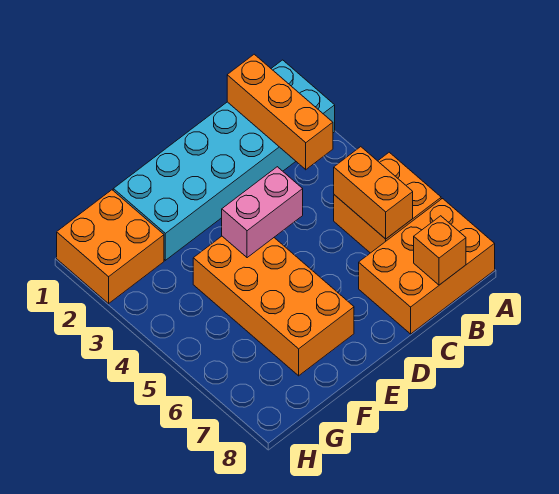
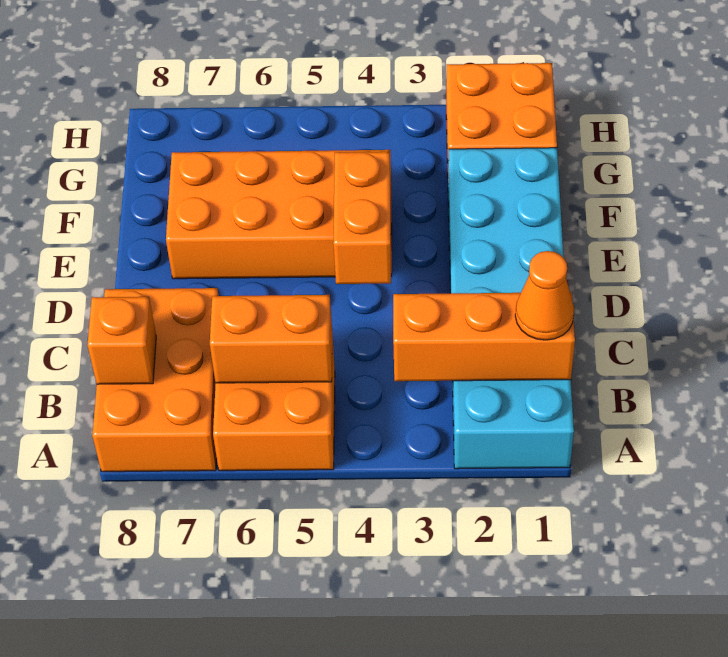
none -> orange 1x1 cone [515,251,574,340]
pink 1x2 brick [222,167,303,258] -> orange 1x2 brick [333,152,391,284]

